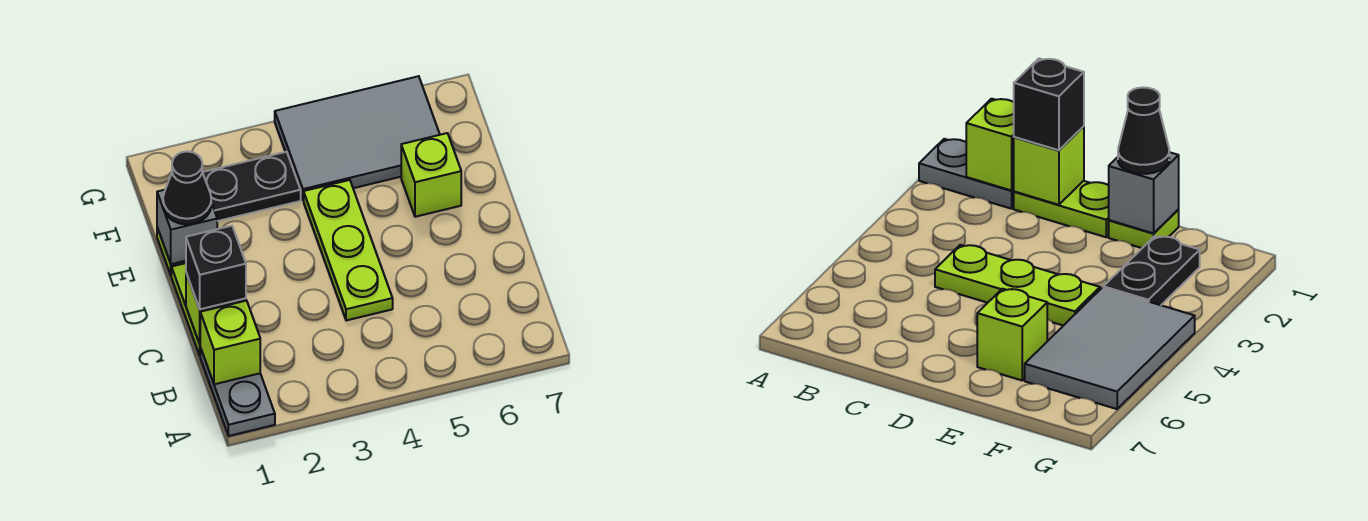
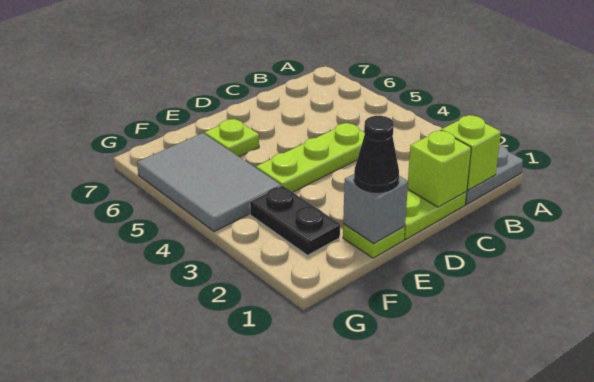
black 1x1 brick [186,226,246,309] -> none
lime 1x1 brick [401,133,461,217] -> lime 1x1 plate [204,119,259,156]

